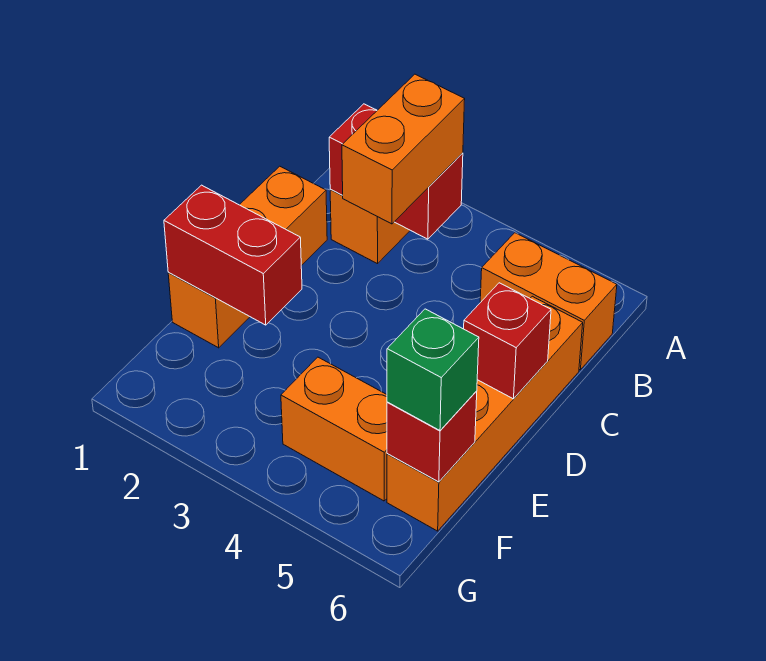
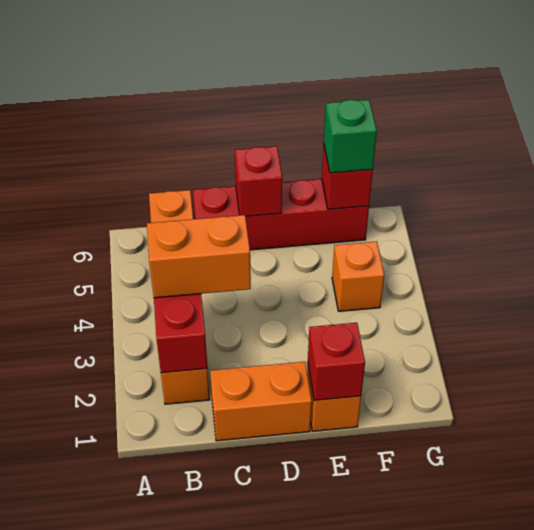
orange 1x4 brick [387,296,583,531] -> red 1x4 brick [193,179,369,250]
red 1x2 brick [164,185,302,325] -> red 1x1 brick [308,323,365,400]
orange 1x2 brick [281,357,387,501] -> orange 1x1 brick [332,241,384,311]

